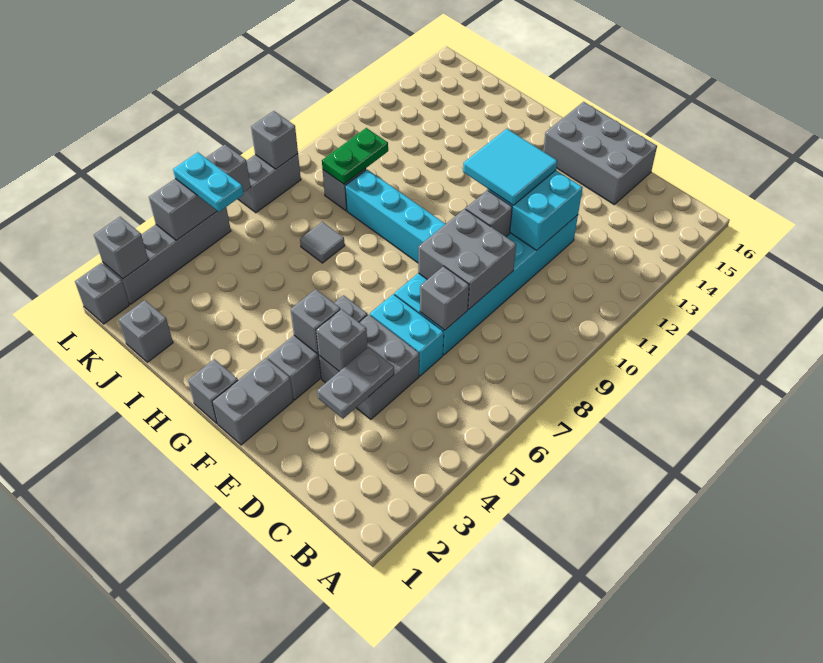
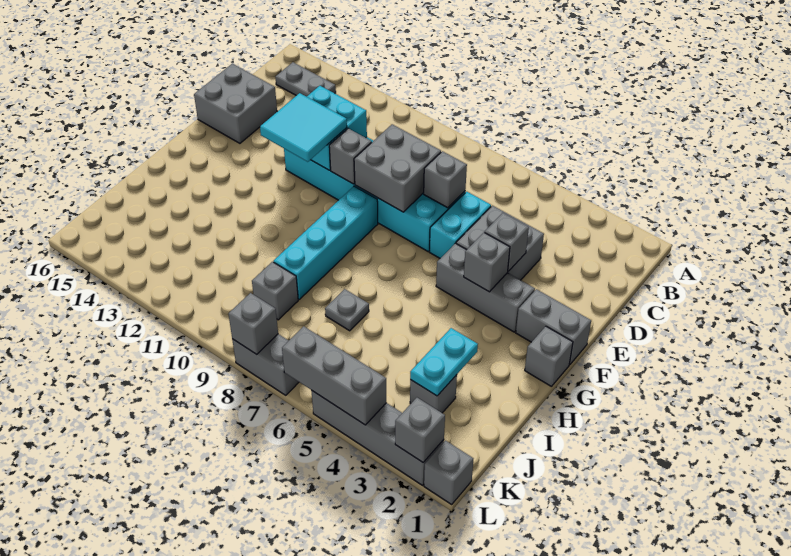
grey 1x2 plate [317,347,394,419] -> grey 1x2 plate moved to [275,62,336,97]
grey 2x3 brick [543,102,657,204] -> grey 2x2 brick [194,64,277,143]
grey 1x1 tile [300,222,345,263] -> grey 1x1 plate [325,289,369,331]
grey 1x1 brick [118,300,173,362] -> grey 1x1 brick moved to [410,375,457,413]
green 1x2 plate [322,128,388,184] -> none
cyan 1x2 plate [173,152,244,212] -> cyan 1x2 plate moved to [410,328,478,396]

